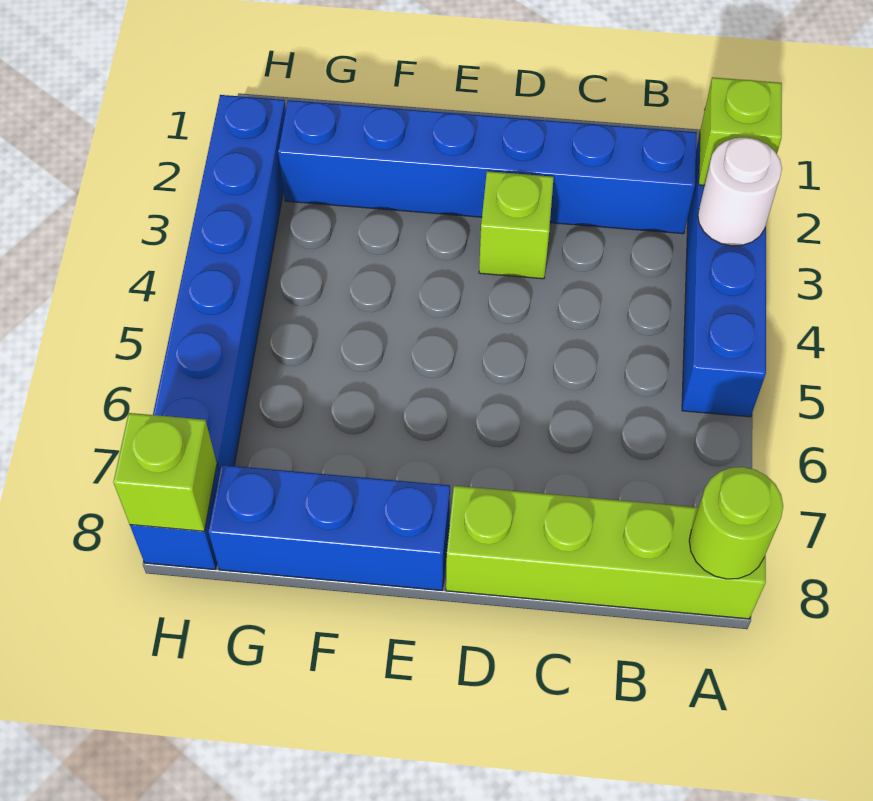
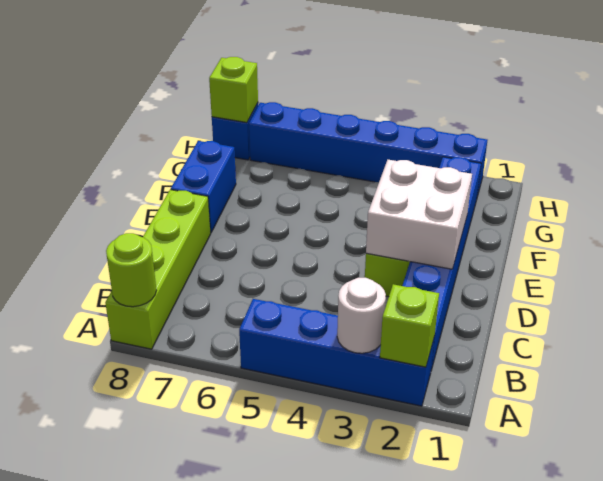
none -> white 2x2 brick [366,160,472,269]
blue 1x3 brick [208,465,450,590] -> blue 1x2 brick [171,141,236,233]

